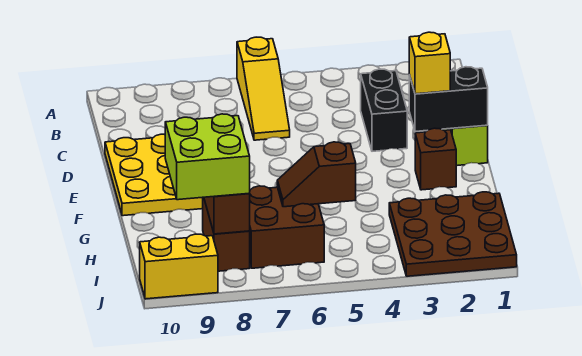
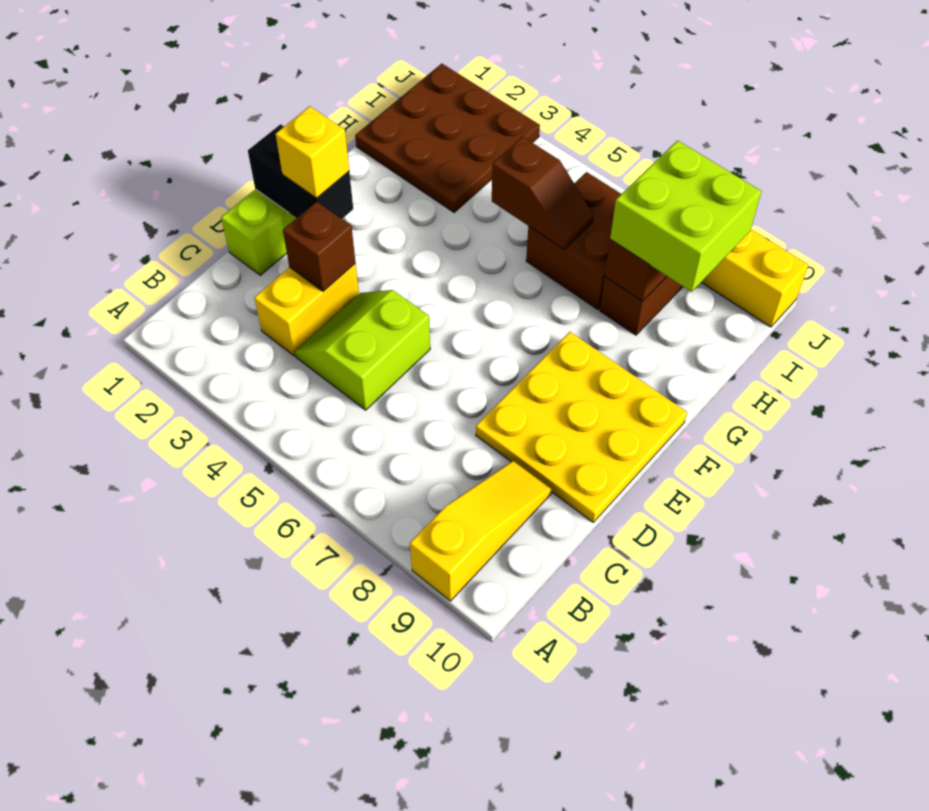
yellow 1x3 slope [237,37,290,140] -> yellow 1x3 slope moved to [410,461,551,601]
black 1x2 brick [361,69,407,151] -> yellow 1x2 brick [254,264,359,356]
none -> lime 2x2 slope [295,290,430,410]
brown 1x1 brick [415,128,456,190] -> brown 1x1 brick moved to [283,202,356,291]

